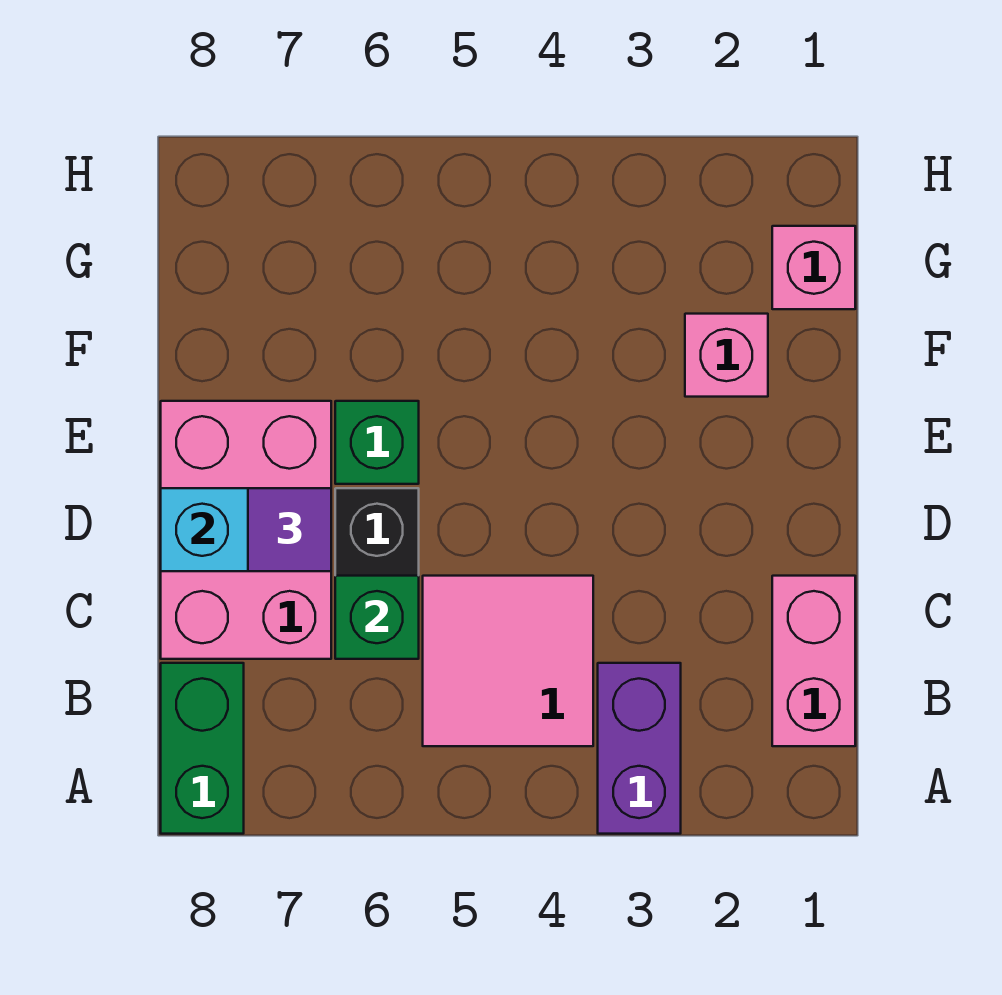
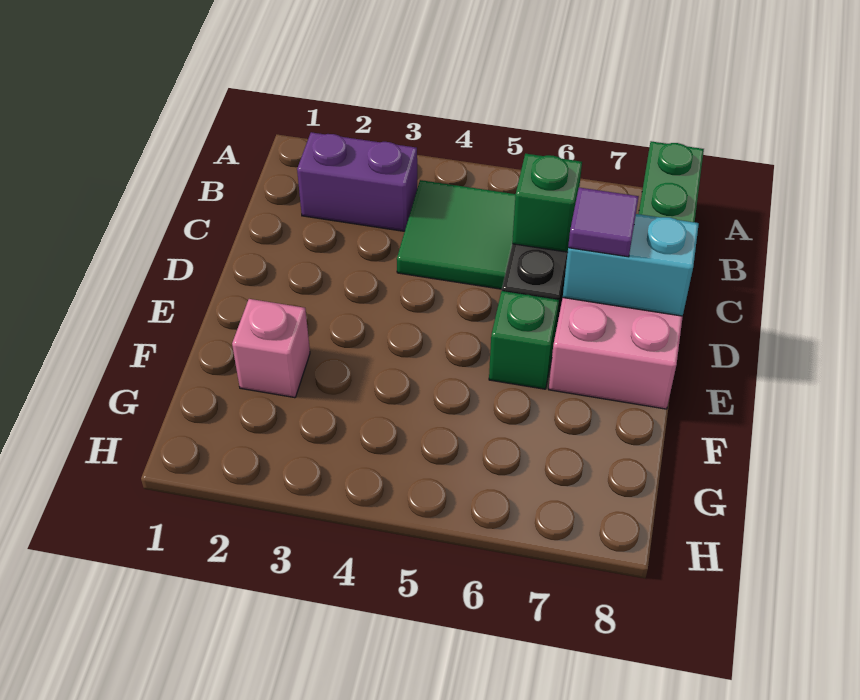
purple 1x2 brick [598,663,681,834] -> purple 1x2 brick turned to [297,132,417,231]
pink 1x2 brick [772,576,855,746] -> none
pink 2x2 tile [423,576,593,746] -> green 2x2 tile [397,180,516,289]
pink 1x1 brick [772,226,855,309] -> none

